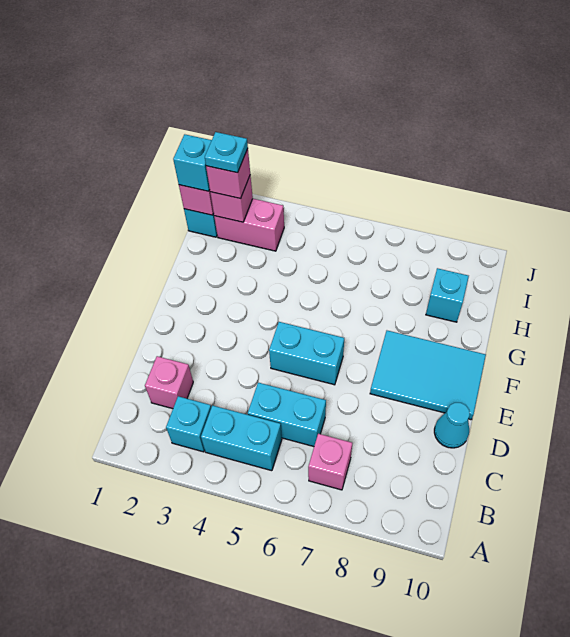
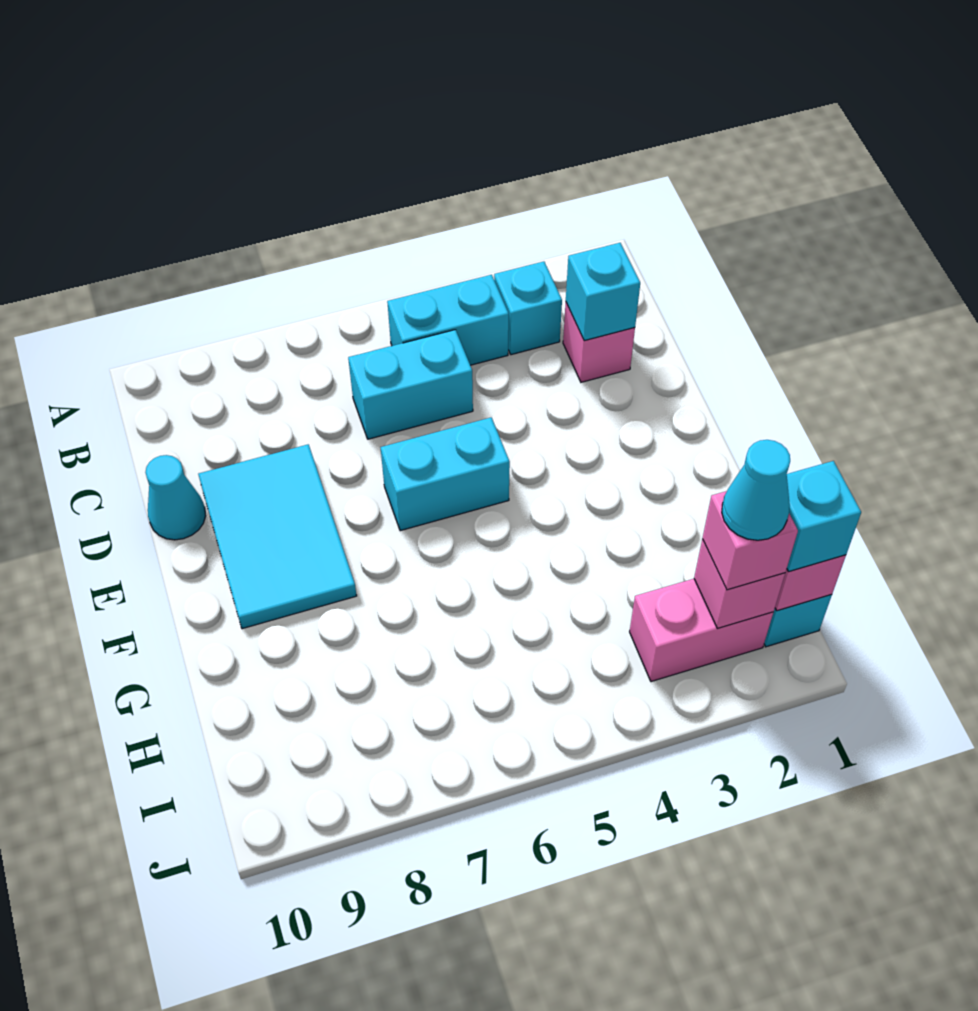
pink 1x1 brick [308,434,352,490] -> none
cyan 2x3 tile [370,331,486,420] -> cyan 2x3 tile turned to [198,444,357,629]
cyan 1x1 brick [426,268,469,322] -> cyan 1x1 brick moved to [566,243,640,341]
cyan 1x1 plate [205,132,248,173] -> cyan 1x1 cone [722,440,790,540]

